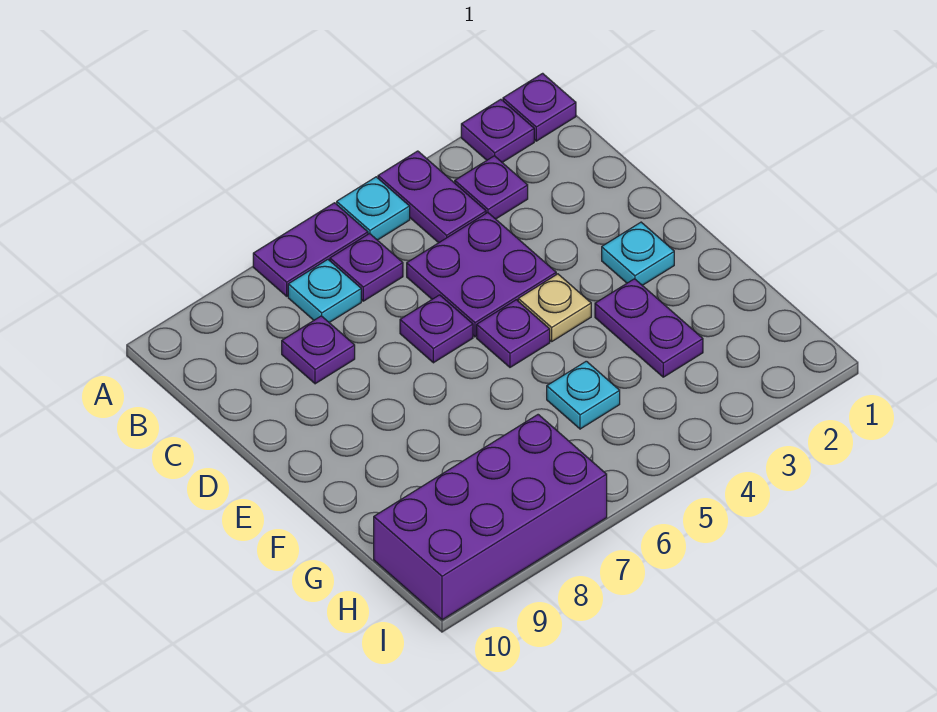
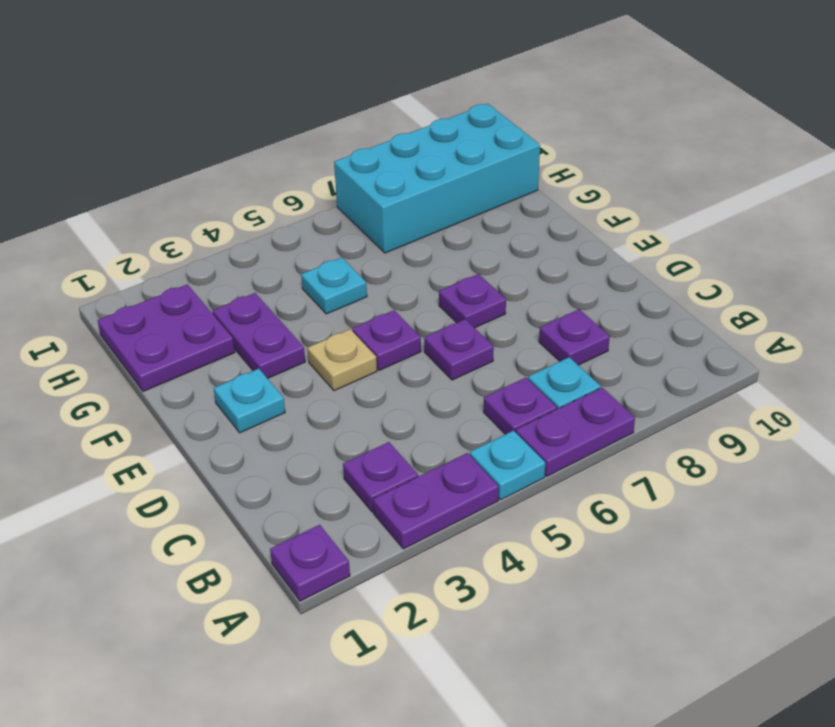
purple 1x1 plate [461,99,534,163] -> purple 1x1 plate moved to [439,274,506,328]
purple 1x2 plate [378,151,486,243] -> purple 1x2 plate turned to [373,453,499,549]
purple 2x2 plate [407,213,556,337] -> purple 2x2 plate moved to [98,284,235,391]
purple 2x4 brick [374,415,607,620] -> cyan 2x4 brick [334,104,540,253]

